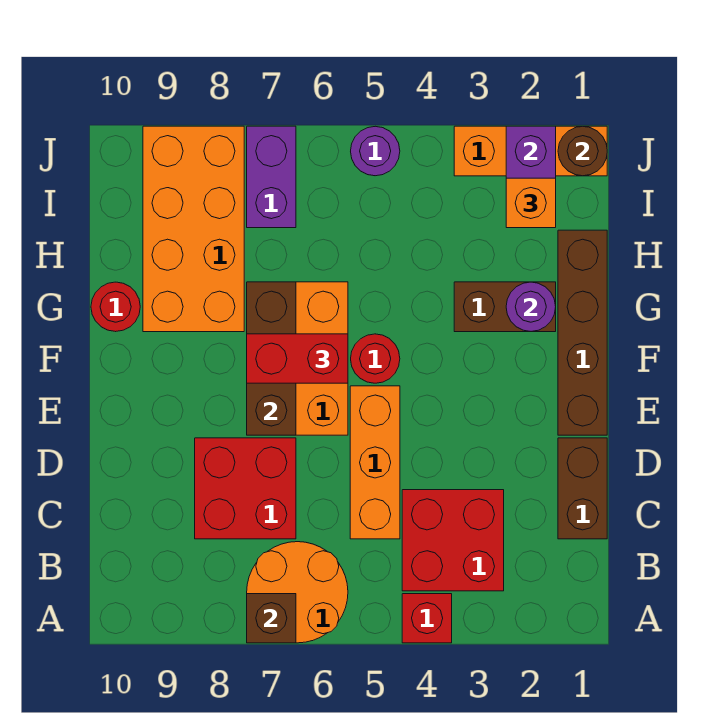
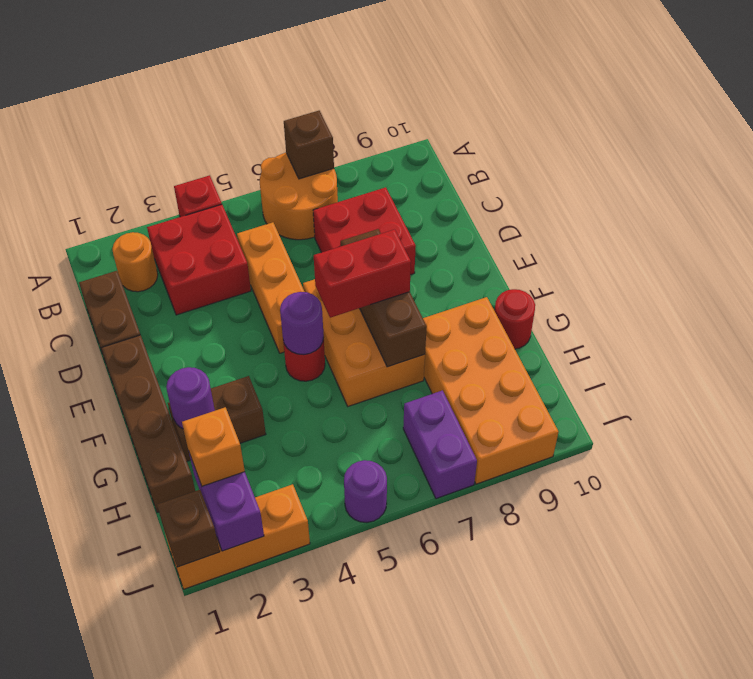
none -> orange 1x1 round brick [112,232,158,292]
none -> purple 1x1 round brick [280,292,324,355]
brown 1x1 round brick [558,126,607,176] -> brown 1x1 brick [157,490,220,567]

